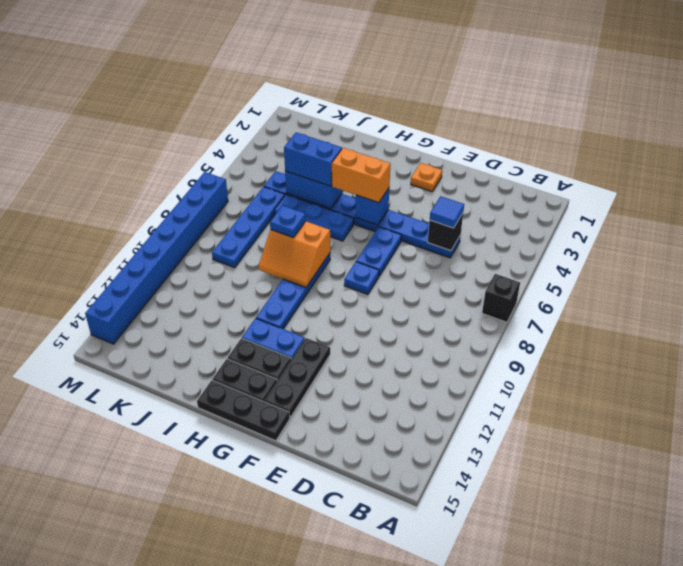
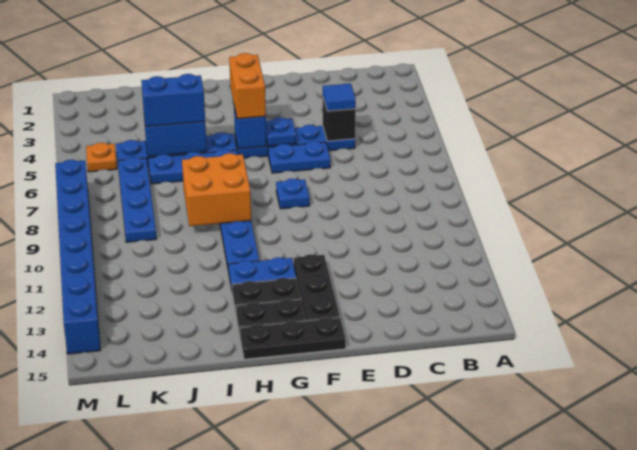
black 1x1 brick [482,274,520,322] -> none
orange 1x1 plate [411,163,442,192] -> orange 1x1 plate moved to [86,143,117,172]
blue 1x2 plate [356,227,401,276] -> blue 1x2 plate turned to [268,141,330,173]
orange 1x2 brick [332,148,390,203] -> orange 1x2 brick turned to [229,53,266,119]
orange 2x2 slope [259,221,330,287] -> orange 2x2 brick [182,153,251,226]
blue 1x1 plate [270,205,306,237] -> blue 1x1 plate moved to [266,117,296,146]

